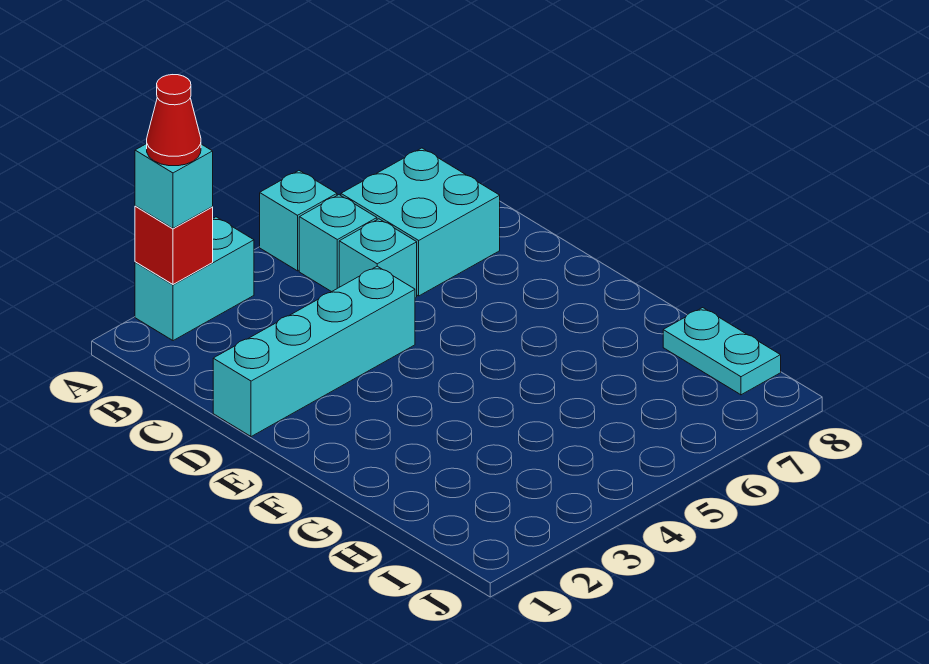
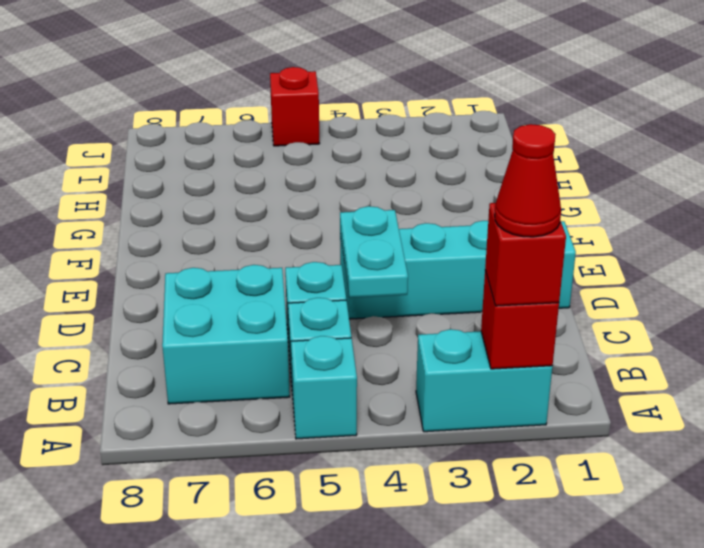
cyan 1x1 brick [135,144,213,228] -> red 1x1 brick [485,203,566,306]
cyan 1x2 plate [663,308,781,395] -> cyan 1x2 plate moved to [340,206,408,298]
none -> red 1x1 brick [270,67,320,146]

